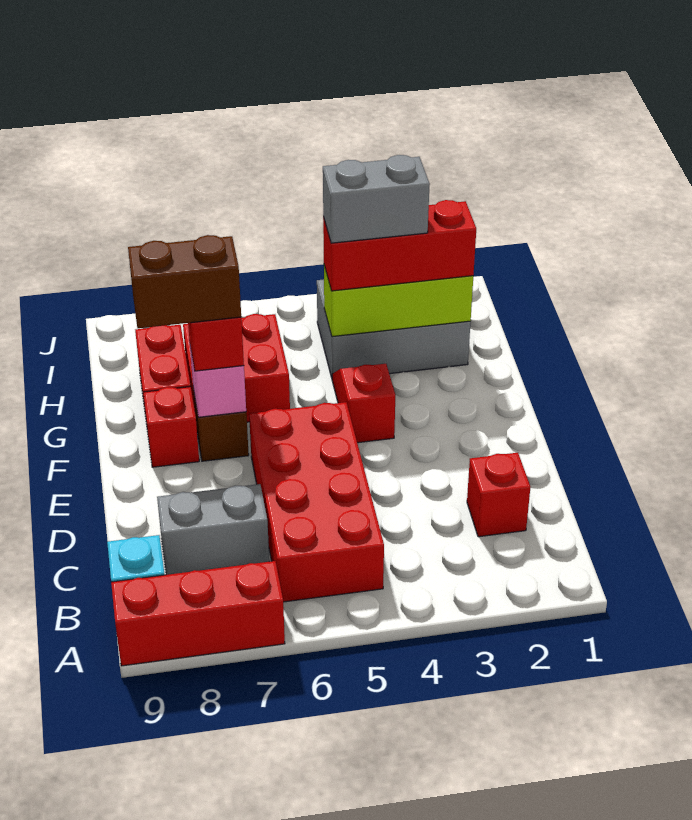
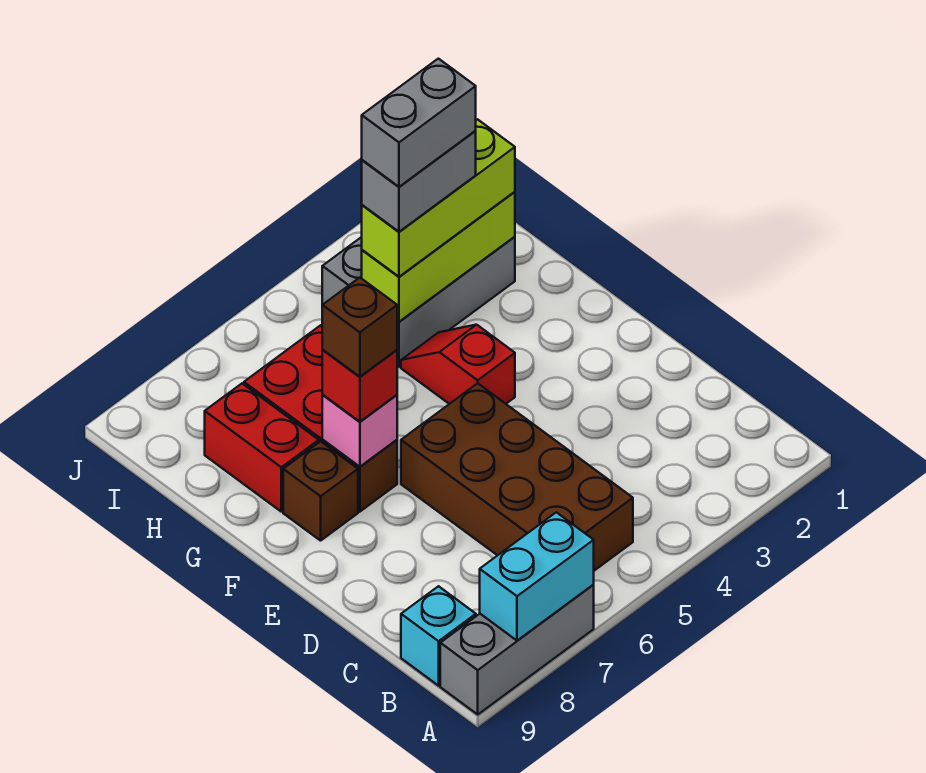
red 1x3 brick [111,561,285,666] -> grey 1x3 brick [440,585,594,714]
none -> cyan 1x2 brick [480,512,594,641]
red 2x4 brick [249,402,384,602] -> brown 2x4 brick [401,383,633,571]
red 1x1 brick [467,453,530,537] -> none
grey 1x2 brick [157,484,269,575] -> grey 1x2 brick moved to [362,59,476,187]
brown 1x2 brick [128,235,241,328] -> brown 1x1 brick [322,278,397,377]
red 1x1 brick [143,387,199,467] -> brown 1x1 brick [283,441,358,541]
red 1x3 brick [323,200,476,291] -> lime 1x3 brick [362,119,515,277]

